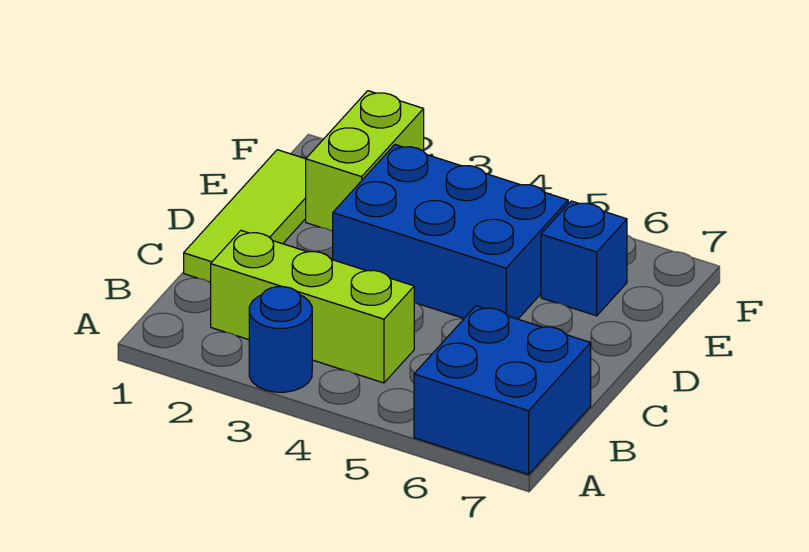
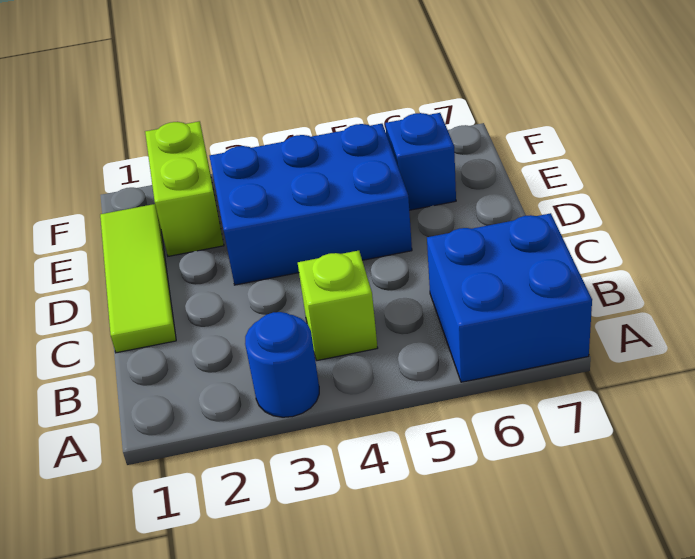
lime 1x3 brick [211,231,414,383] -> lime 1x1 brick [298,251,378,361]

